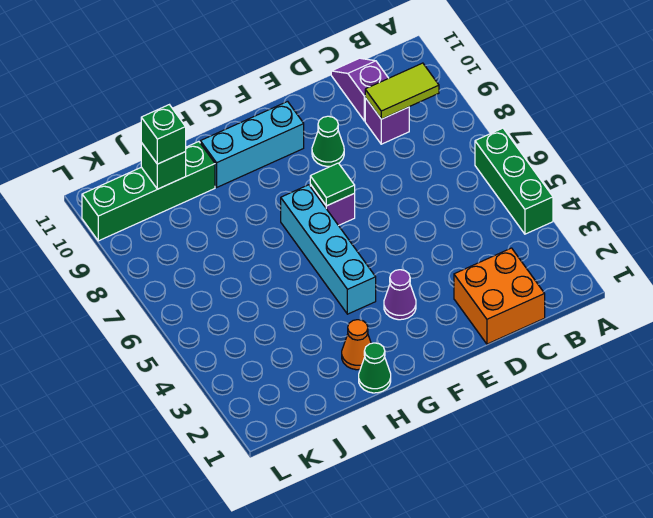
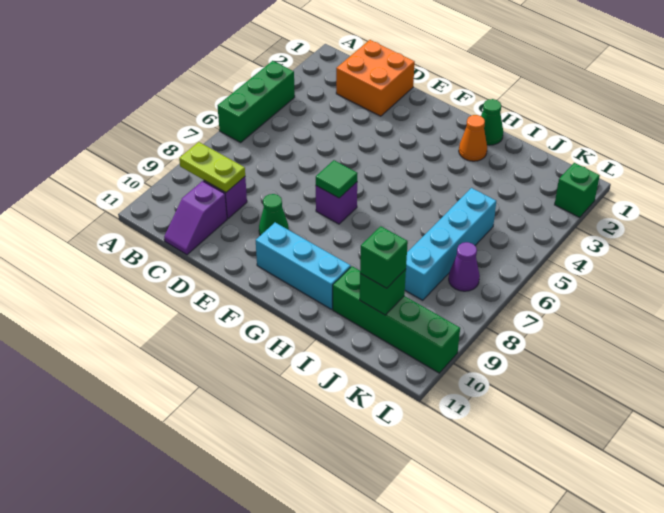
lime 1x2 tile [365,63,439,119] -> lime 1x2 plate [179,142,245,192]
purple 1x1 cone [384,270,416,320] -> purple 1x1 cone moved to [449,242,480,291]
cyan 1x4 brick [281,185,376,314] -> cyan 1x4 brick moved to [405,188,496,300]
none -> green 1x1 brick [555,163,600,217]

